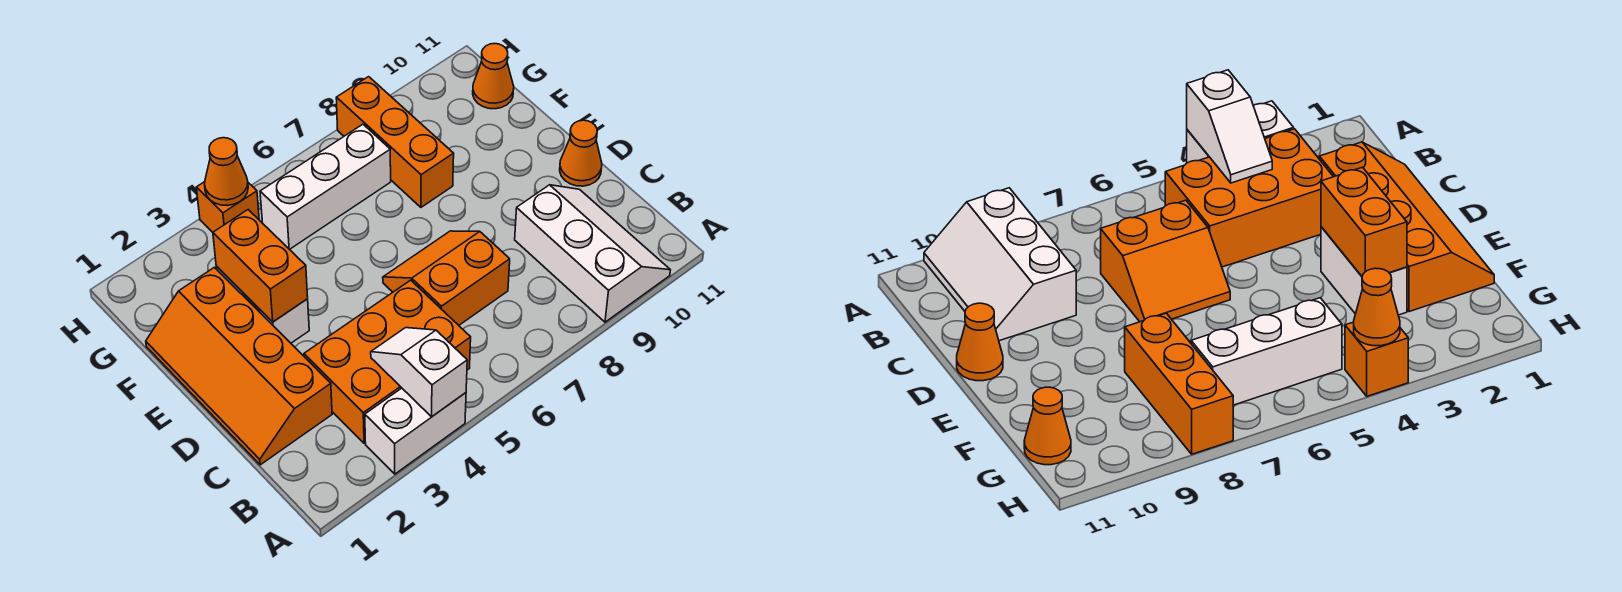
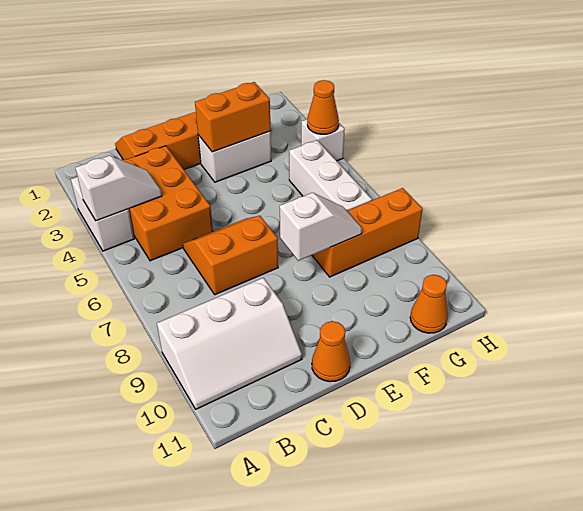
orange 2x2 slope [383,231,510,325] -> orange 2x2 slope turned to [183,216,278,295]
none -> white 1x2 slope [280,193,362,261]
orange 1x1 brick [196,182,259,232] -> white 1x1 brick [301,119,345,161]

